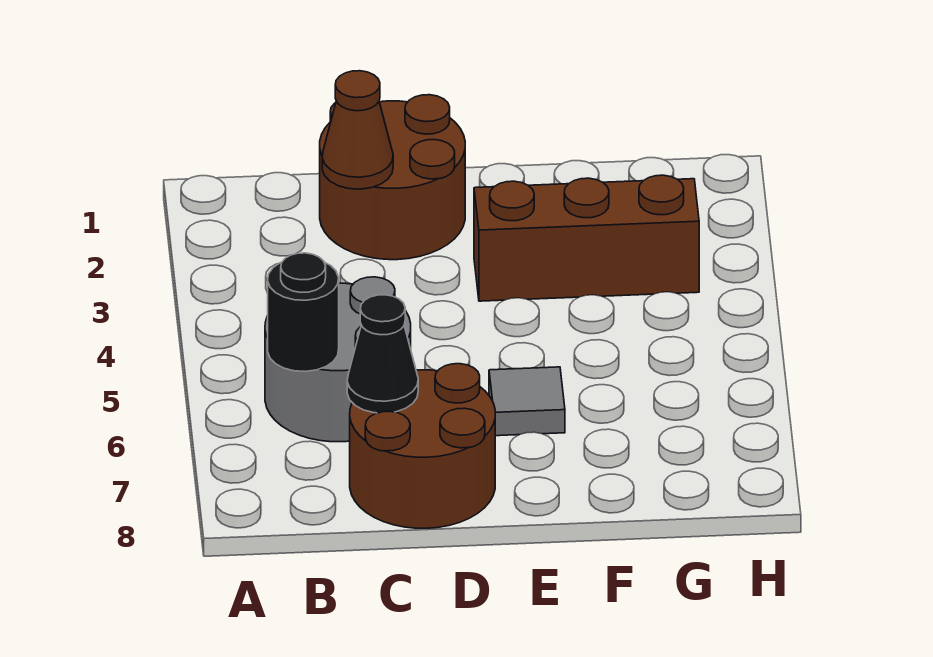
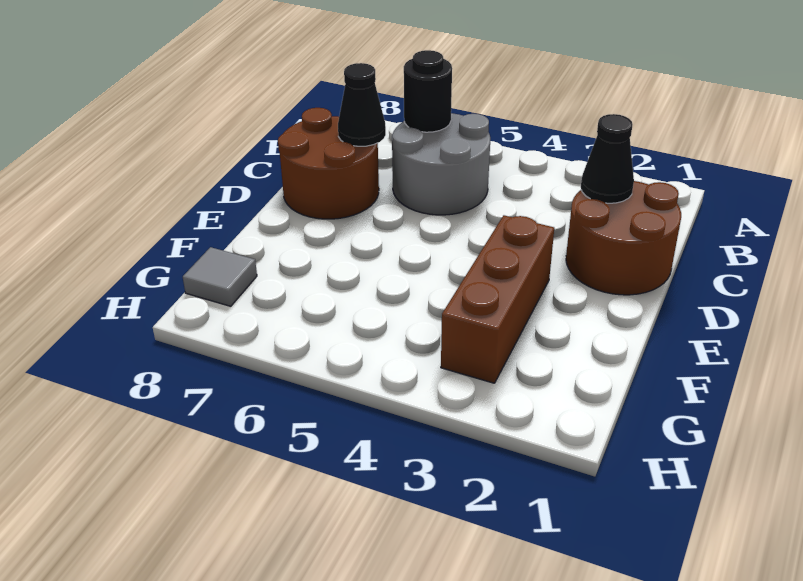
brown 1x1 cone [322,71,393,189] -> black 1x1 cone [581,114,634,203]
grey 1x1 tile [489,367,565,436] -> grey 1x1 tile moved to [183,247,257,306]

